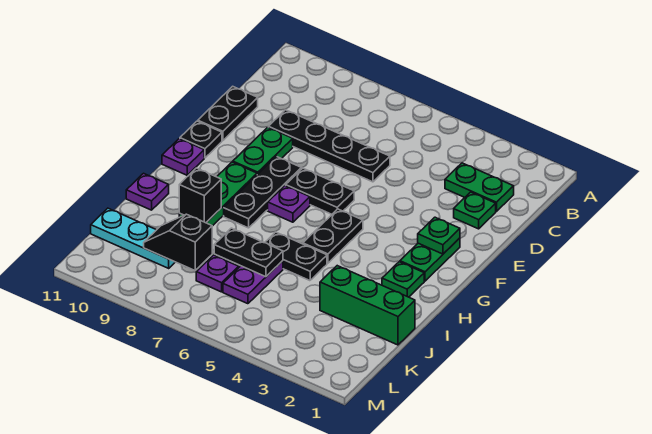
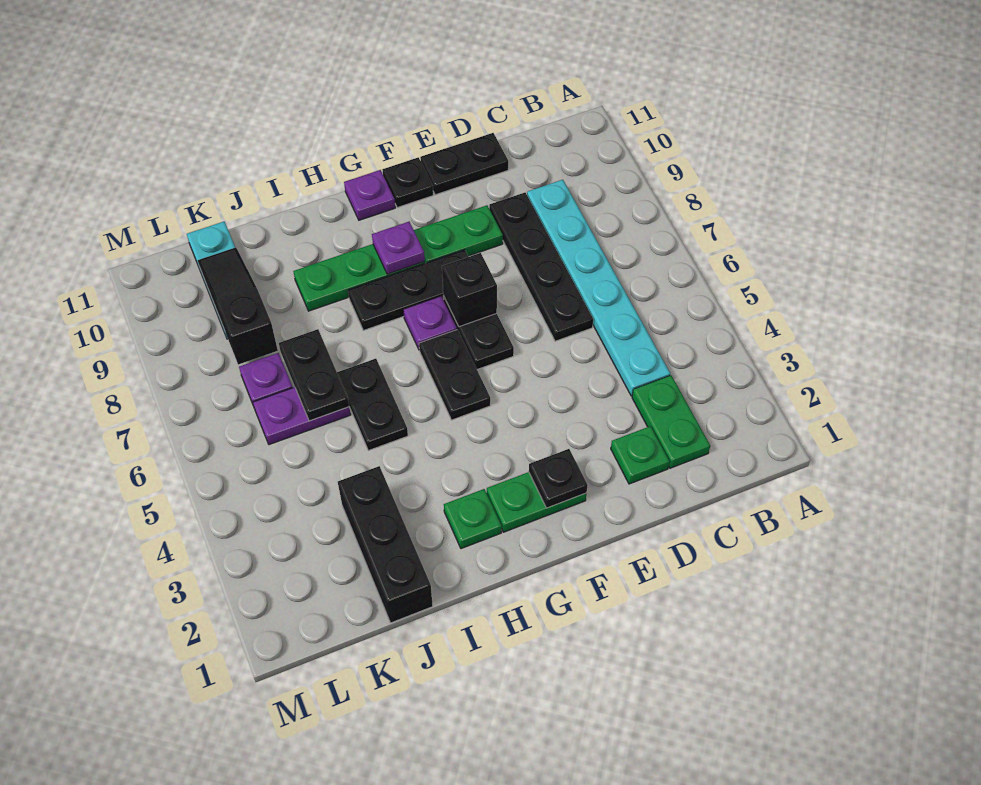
none -> cyan 1x6 plate [527,180,670,396]
green 1x1 plate [418,217,460,254] -> black 1x1 plate [529,449,588,508]
black 1x2 plate [303,209,363,263] -> black 1x2 plate turned to [419,330,490,420]
black 1x1 brick [179,168,221,223] -> black 1x1 brick moved to [442,253,497,327]
purple 1x1 plate [126,173,169,210] -> purple 1x1 plate moved to [372,222,425,274]
green 1x3 brick [320,266,415,345] -> black 1x3 brick [338,466,433,623]
black 1x2 slope [144,214,212,270] -> black 1x3 slope [198,247,278,365]

